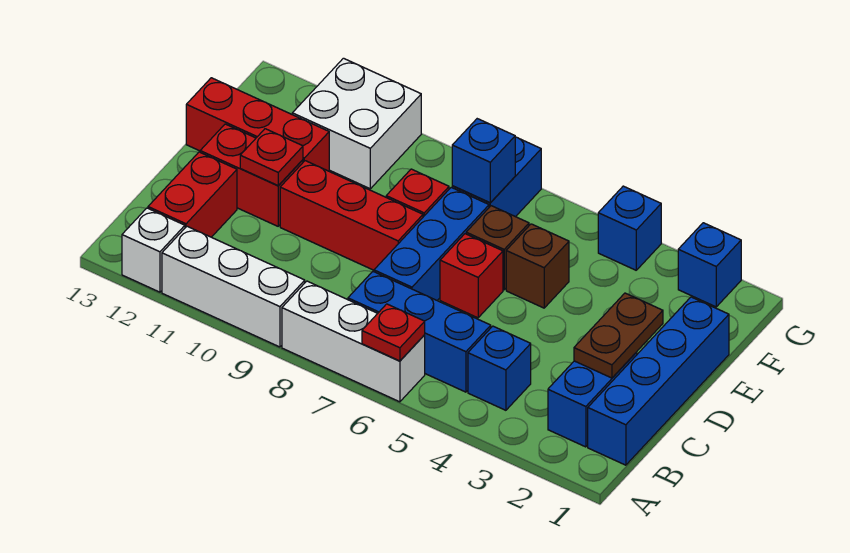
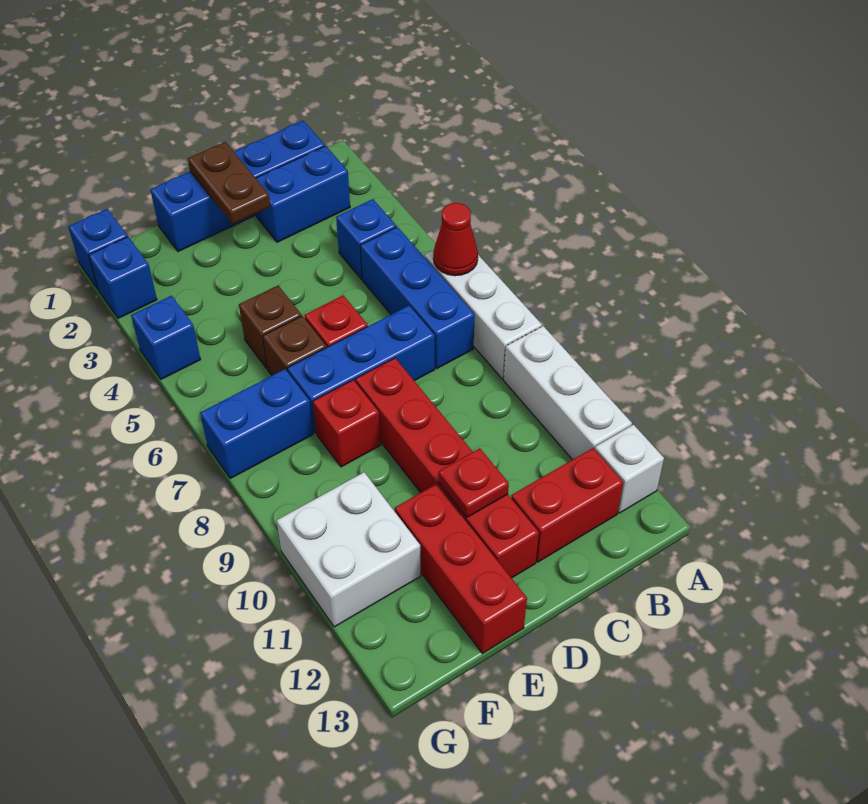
red 1x1 plate [362,304,425,361] -> red 1x1 cone [433,203,478,276]
brown 1x2 plate [574,293,663,378] -> brown 1x2 plate turned to [188,142,270,224]
blue 1x1 brick [452,119,515,203] -> blue 1x1 brick moved to [68,209,128,289]

